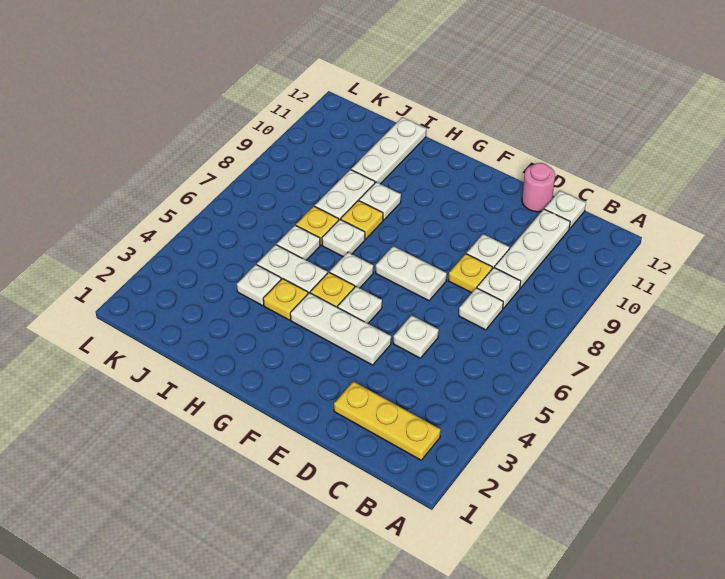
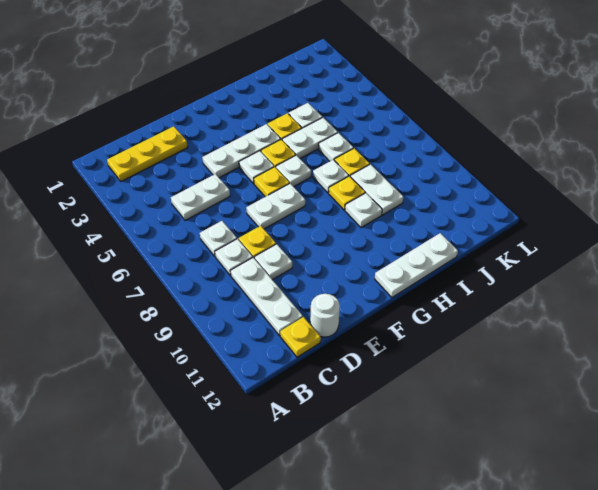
white 1x1 plate [545,191,586,229] -> yellow 1x1 plate [280,317,321,357]
white 1x1 plate [393,315,439,358] -> white 1x2 plate [171,174,230,220]
pink 1x1 round brick [522,163,555,212] -> white 1x1 round brick [310,294,340,337]
none -> yellow 1x1 plate [254,167,289,197]
white 1x3 plate [351,117,426,184] -> white 1x3 plate turned to [375,233,458,297]

